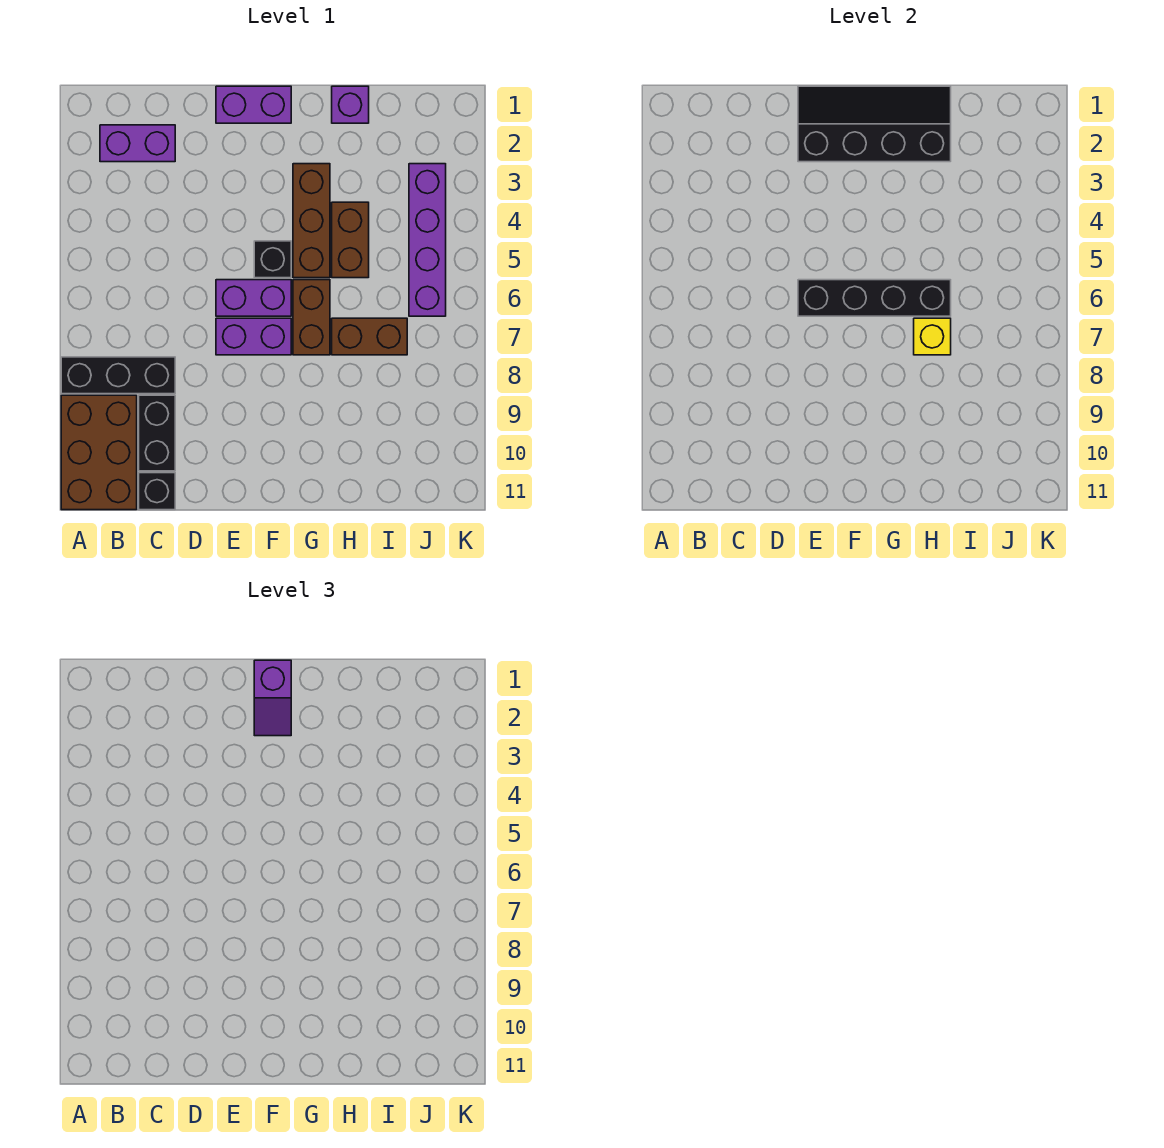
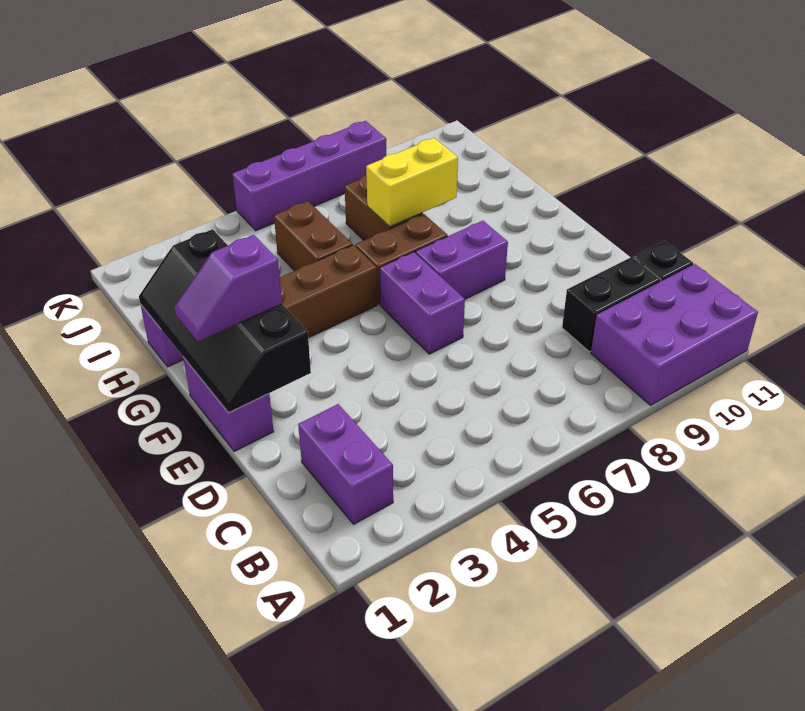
black 1x3 brick [61,357,175,394] -> none
brown 2x3 brick [61,395,137,510] -> purple 2x3 brick [591,264,758,405]
black 1x4 brick [798,280,951,316] -> none
purple 1x2 brick [216,318,291,355] -> purple 1x2 brick turned to [416,221,508,299]
purple 1x2 slope [254,660,291,736] -> purple 1x2 slope turned to [174,235,282,341]
black 1x1 brick [254,241,291,278] -> none
brown 1x2 brick [332,202,369,278] -> brown 1x2 brick turned to [274,201,353,271]
yellow 1x1 brick [914,318,951,355] -> yellow 1x2 brick [366,138,458,227]
purple 1x4 brick [409,164,446,316] -> purple 1x4 brick moved to [233,121,386,231]

